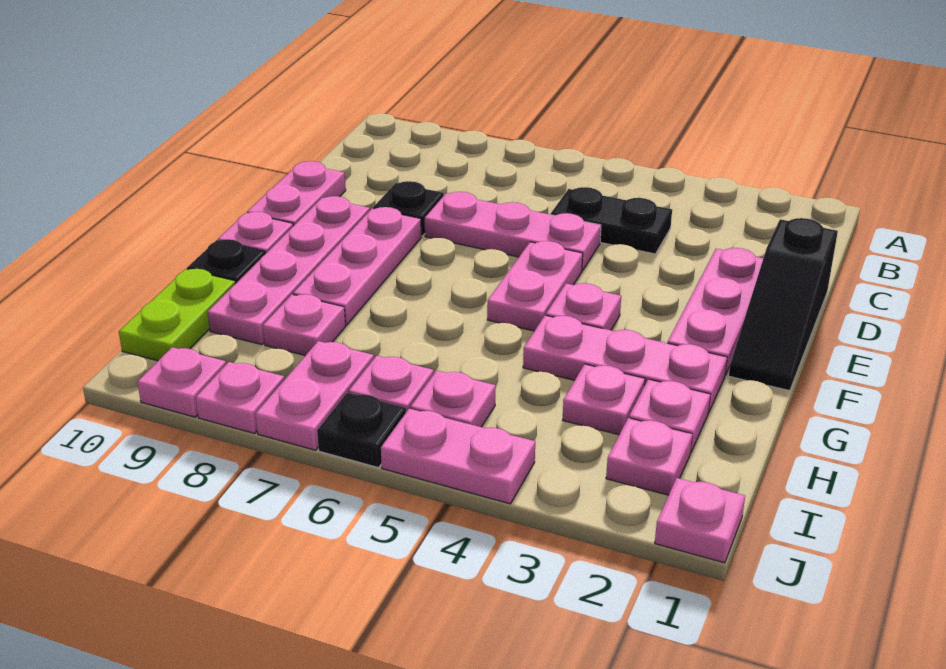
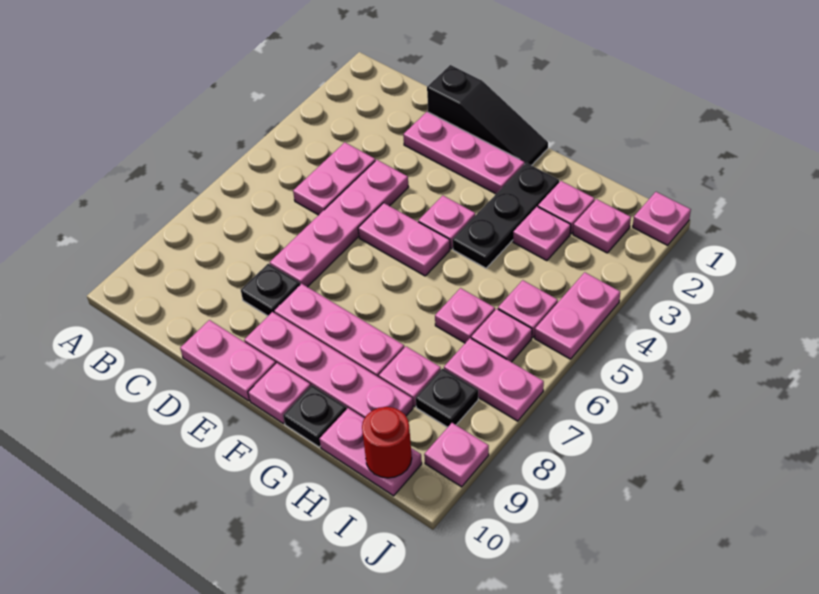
black 1x2 plate [551,187,672,254] -> pink 1x2 plate [293,143,375,215]
pink 1x3 plate [425,192,601,271] -> pink 1x4 plate [270,160,408,287]
pink 1x3 plate [523,315,727,413] -> black 1x3 plate [453,163,559,268]
lime 1x2 plate [119,269,236,361] -> pink 1x2 plate [319,408,422,496]
none -> red 1x1 round brick [362,407,412,478]
black 1x1 plate [317,393,406,468] -> black 1x1 plate moved to [416,368,478,427]
pink 1x1 plate [195,362,284,434] -> pink 1x1 plate moved to [435,288,495,343]

